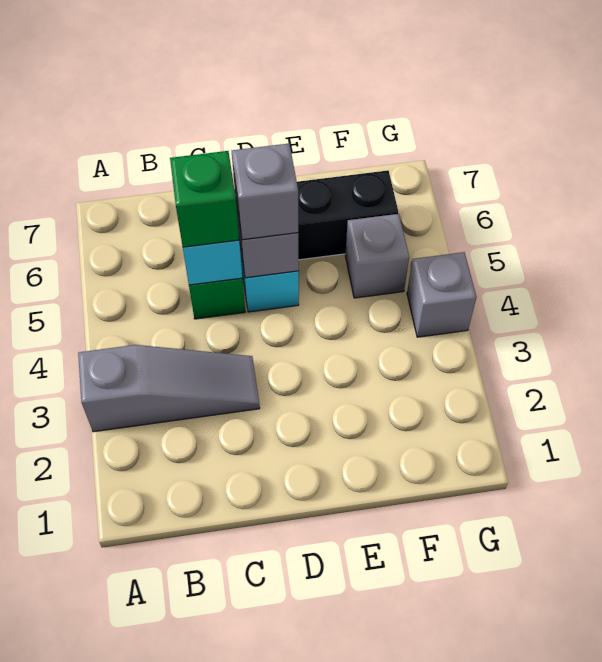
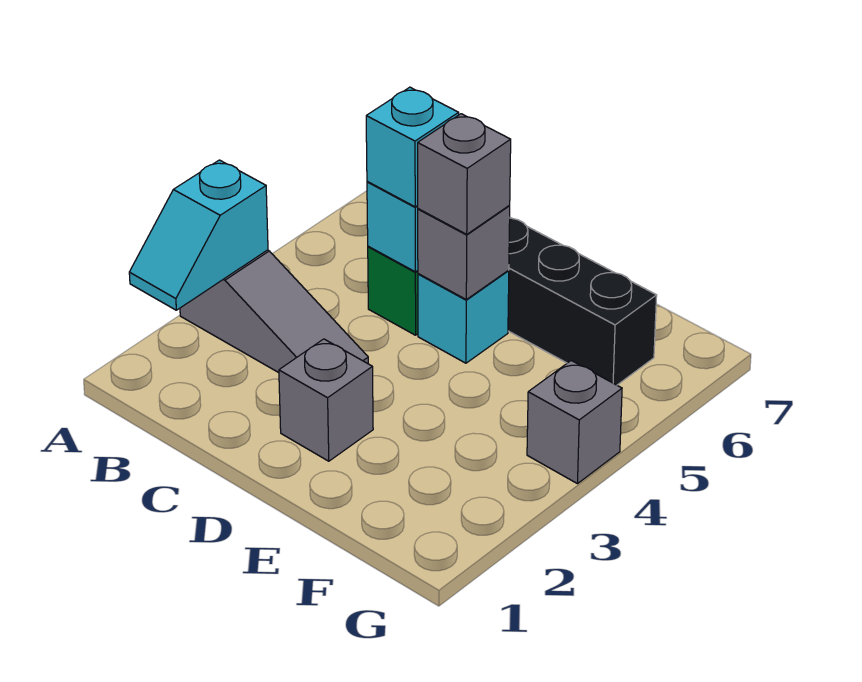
none -> cyan 1x2 slope [129,160,268,310]
green 1x1 brick [170,151,239,247] -> cyan 1x1 brick [366,87,459,207]
grey 1x1 brick [345,214,409,298] -> grey 1x1 brick moved to [279,339,373,461]

